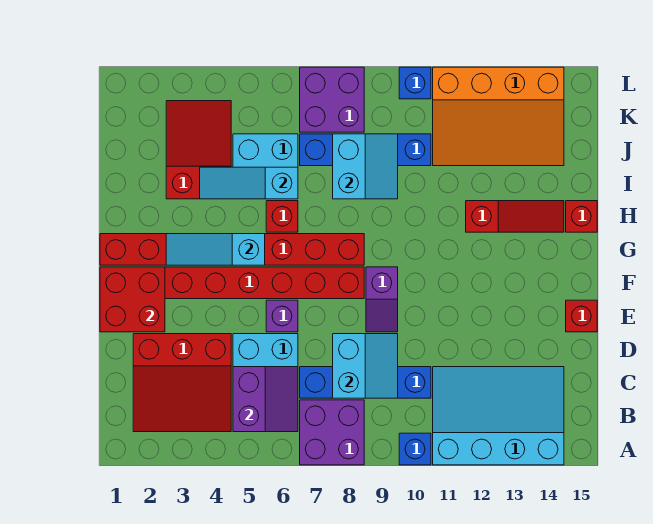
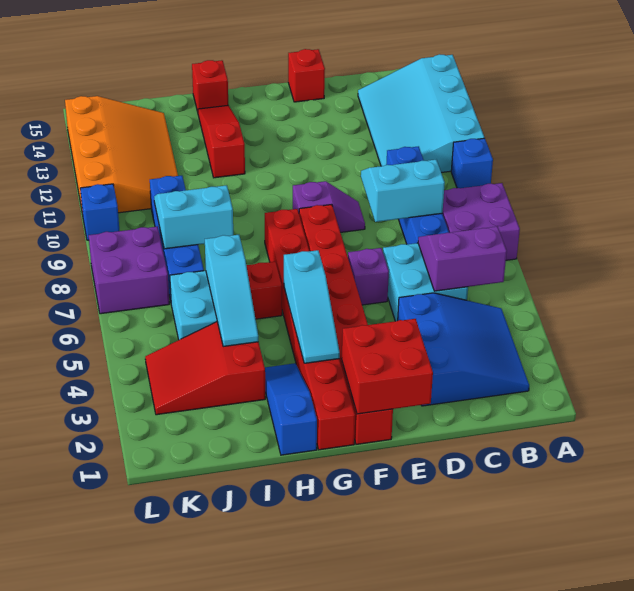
red 3x3 slope [133,334,231,432] -> blue 3x3 slope [398,293,529,406]
none -> blue 1x3 slope [265,363,317,455]

